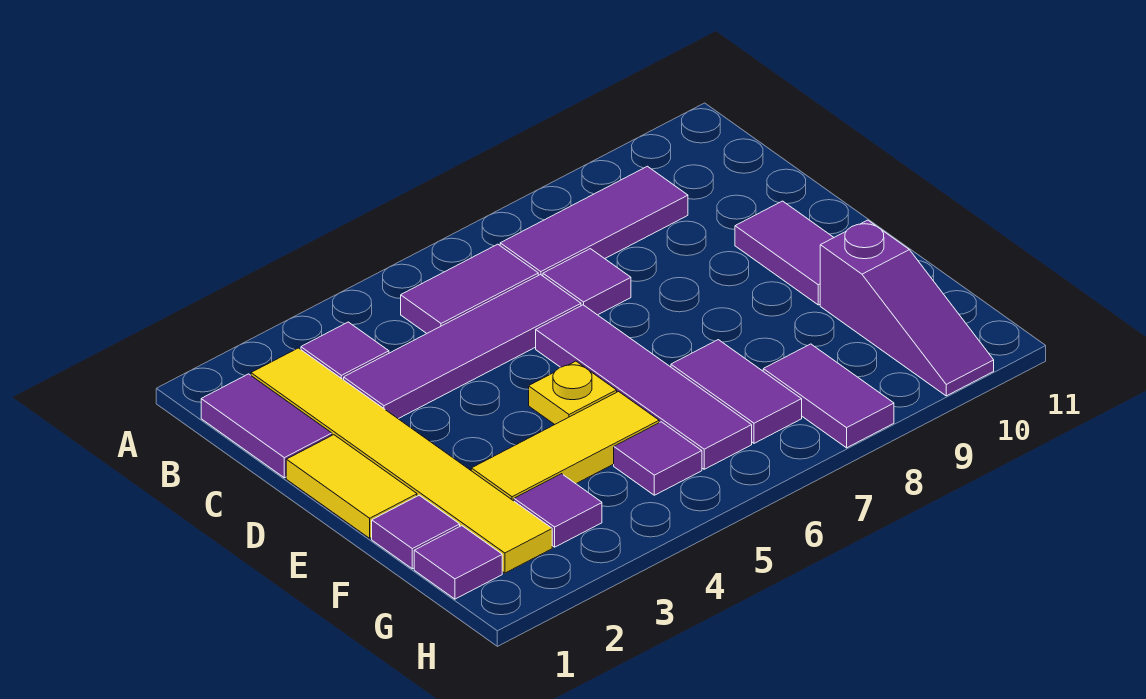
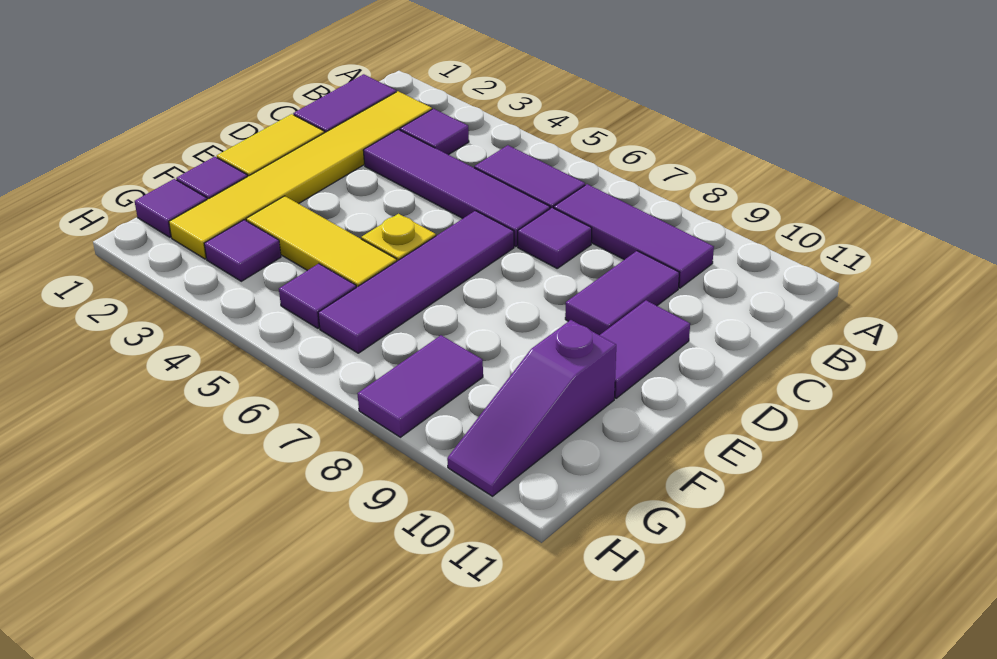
purple 1x2 tile [671,340,802,443] -> purple 1x2 tile moved to [565,251,679,335]

